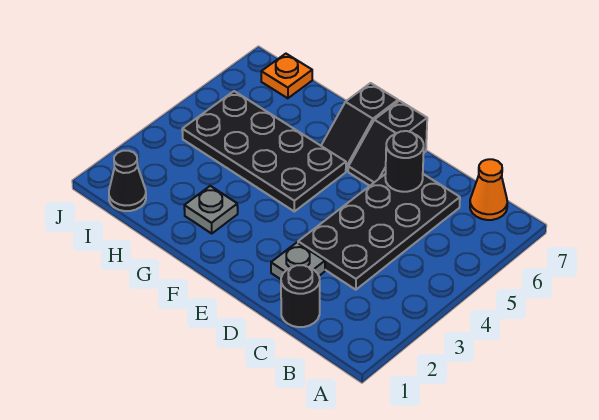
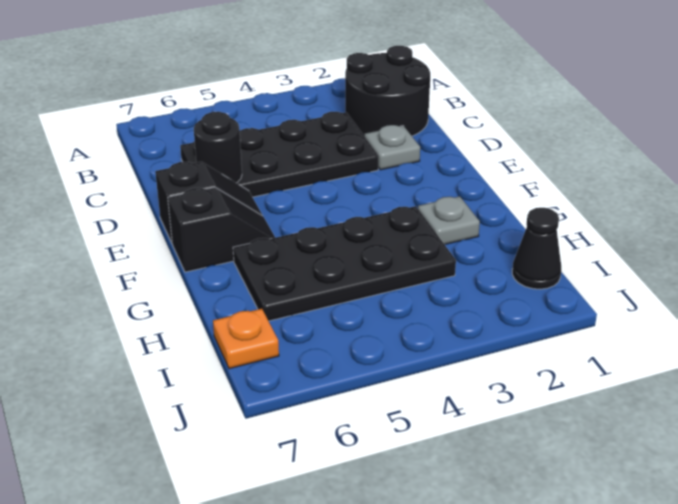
orange 1x1 cone [470,159,507,220] -> none
black 1x1 round brick [281,265,320,327] -> black 2x2 round brick [345,46,430,136]
black 2x4 plate [182,91,346,211] -> black 2x4 plate turned to [233,206,456,321]

